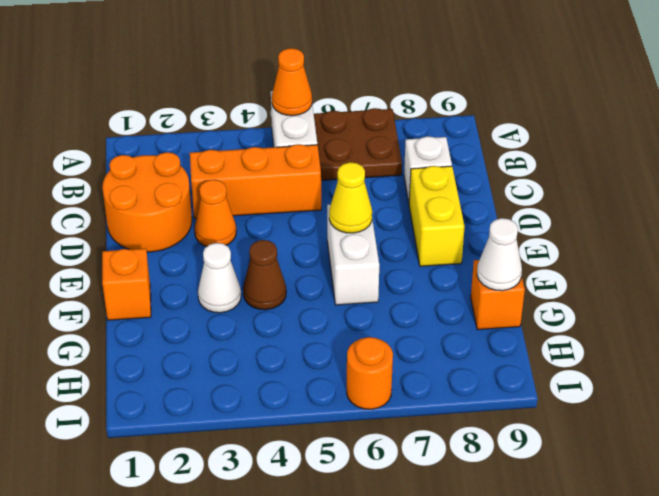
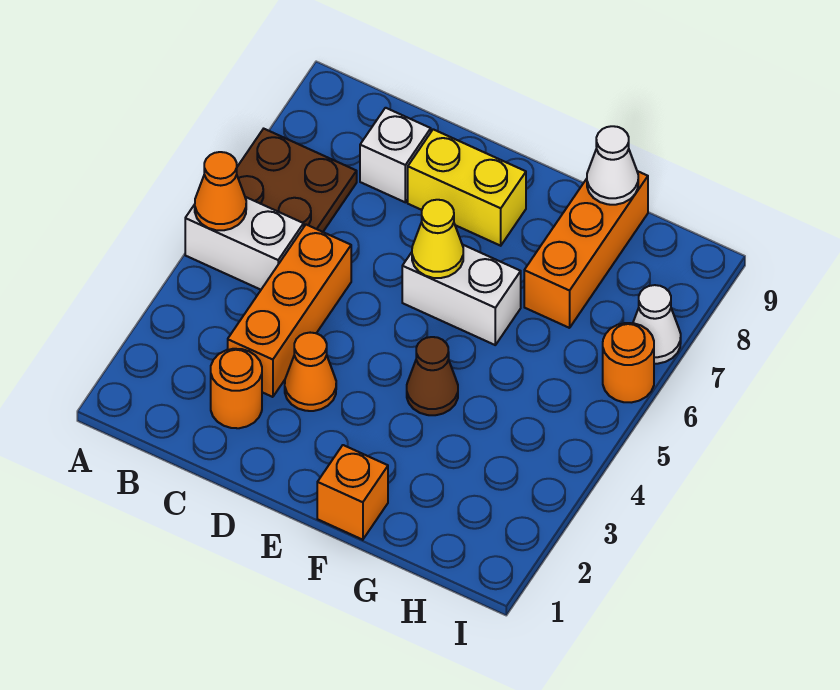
orange 2x2 round brick [102,152,192,252] -> orange 1x1 round brick [211,349,262,428]
white 1x1 cone [198,243,241,313] -> white 1x1 cone moved to [633,285,681,364]
orange 1x1 brick [471,260,525,330] -> orange 1x3 brick [524,171,648,328]

